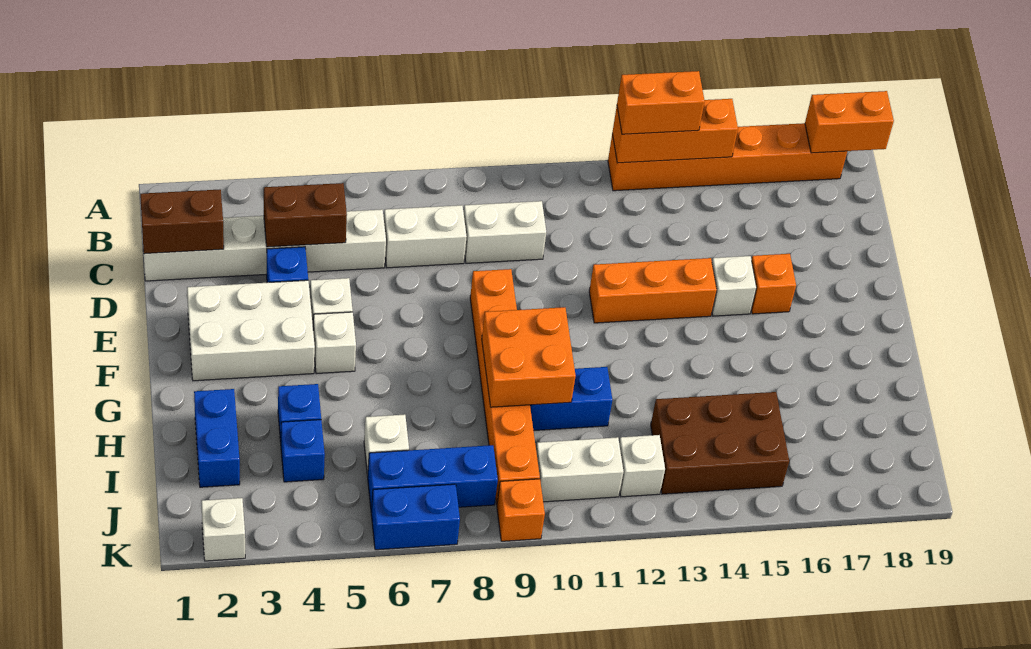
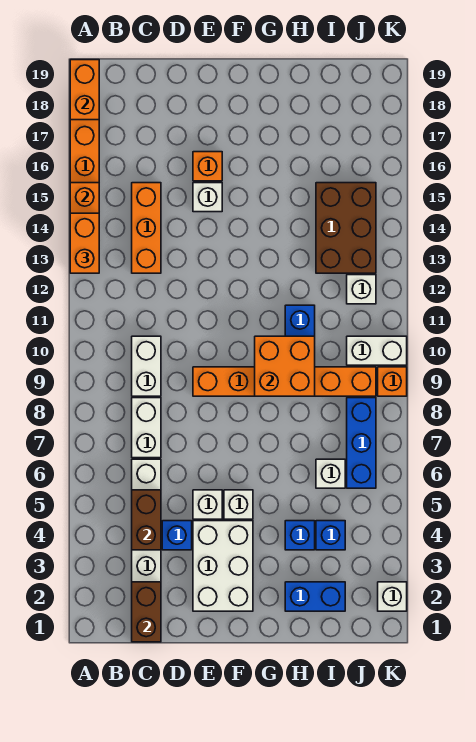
orange 1x3 brick [589,258,717,323] -> orange 1x3 brick moved to [132,183,161,273]
white 1x2 brick [536,437,623,502] -> white 1x2 brick turned to [347,336,407,365]
blue 1x2 brick [371,484,460,550] -> none

